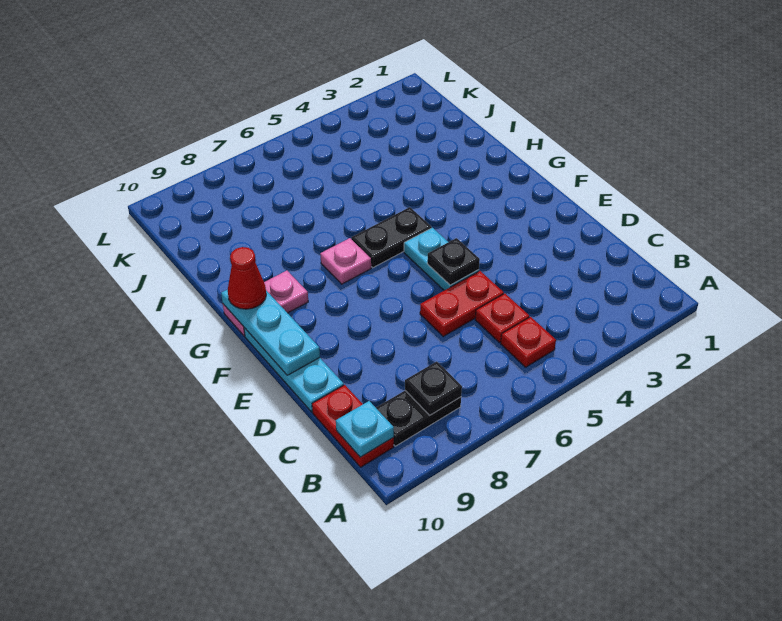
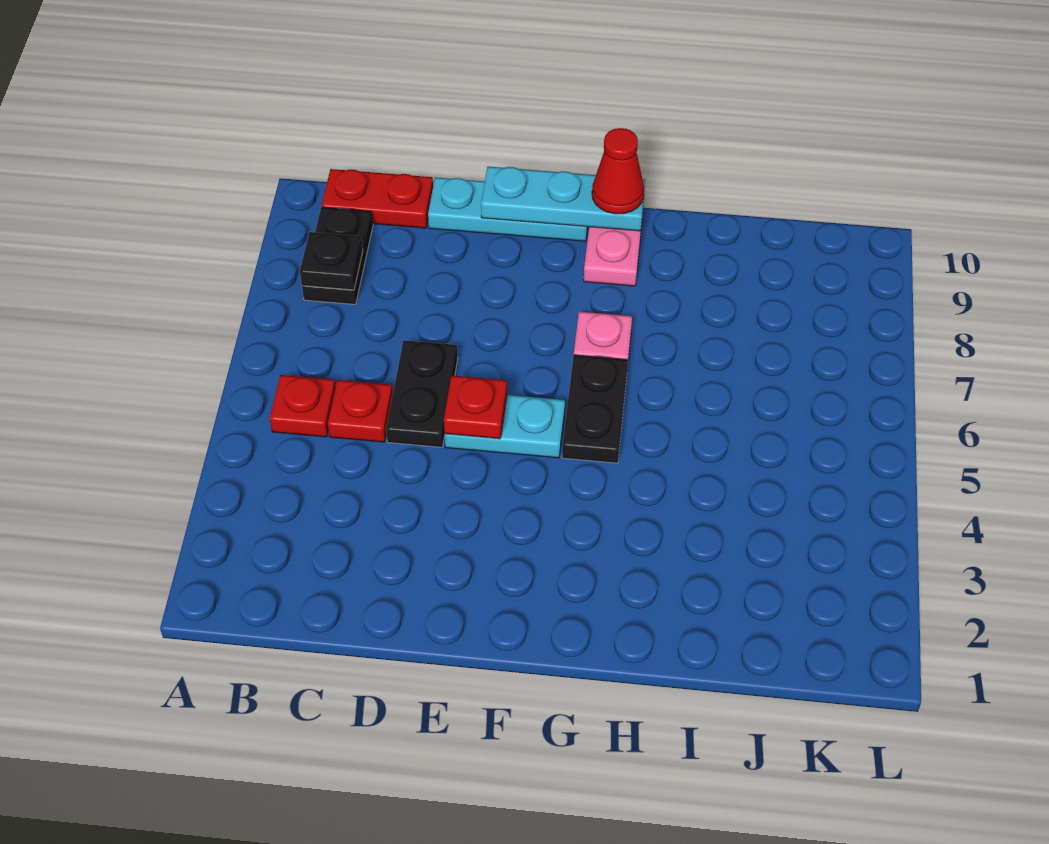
cyan 1x1 plate [336,401,394,457] -> none
red 1x2 plate [420,271,504,336] -> black 1x2 plate [386,340,458,447]
black 1x1 plate [427,238,480,285] -> red 1x1 plate [444,376,507,439]

